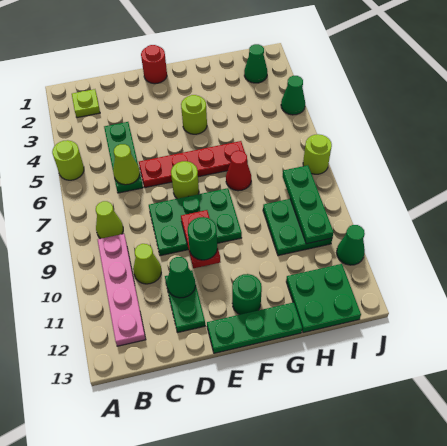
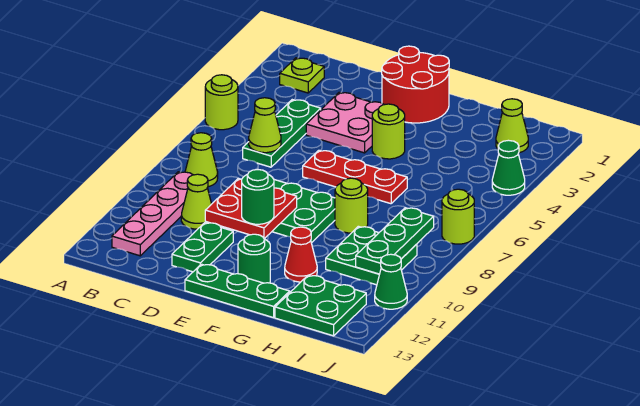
none -> pink 2x2 plate [306,92,384,153]
red 1x4 plate [139,141,248,187] -> red 1x3 plate [303,150,407,204]
green 1x1 cone [167,257,195,298] -> none
red 1x1 round brick [141,45,167,84] -> red 2x2 round brick [382,46,449,123]
lime 1x1 round brick [171,161,199,199] -> lime 1x1 round brick moved to [335,178,368,233]
red 1x2 plate [181,210,220,268] -> red 2x2 plate [205,178,297,239]
red 1x1 cone [226,151,251,191] -> red 1x1 cone moved to [285,227,317,282]
green 1x1 cone [244,44,267,83] -> lime 1x1 cone [496,99,528,153]

